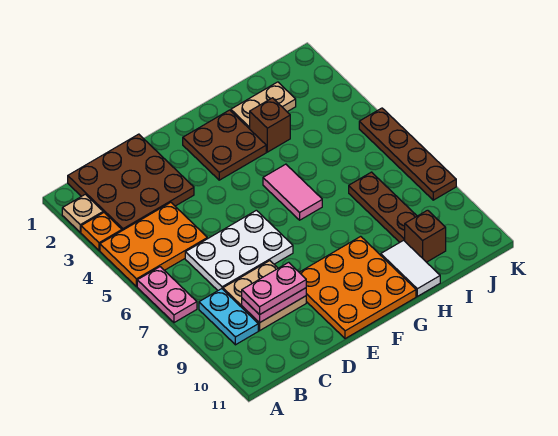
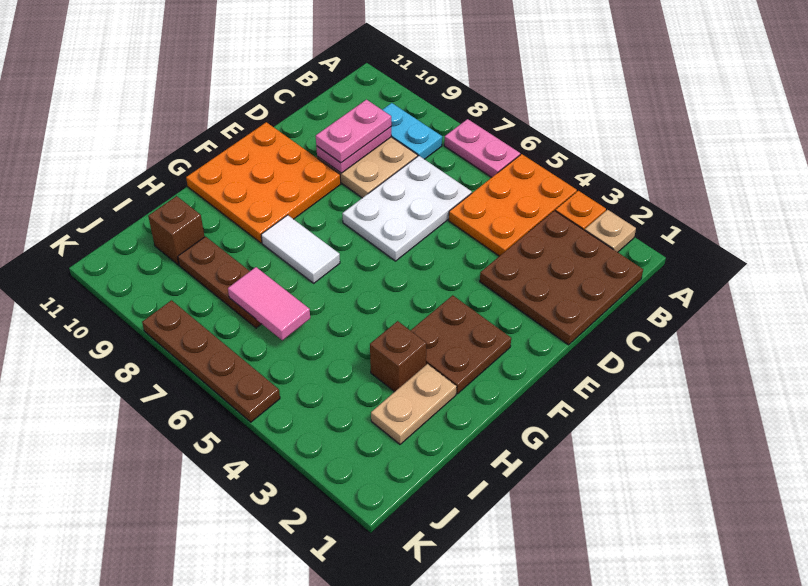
pink 1x2 tile [263,164,322,220] -> pink 1x2 tile moved to [228,267,310,340]
white 1x2 tile [381,240,440,296] -> white 1x2 tile moved to [261,215,340,283]

